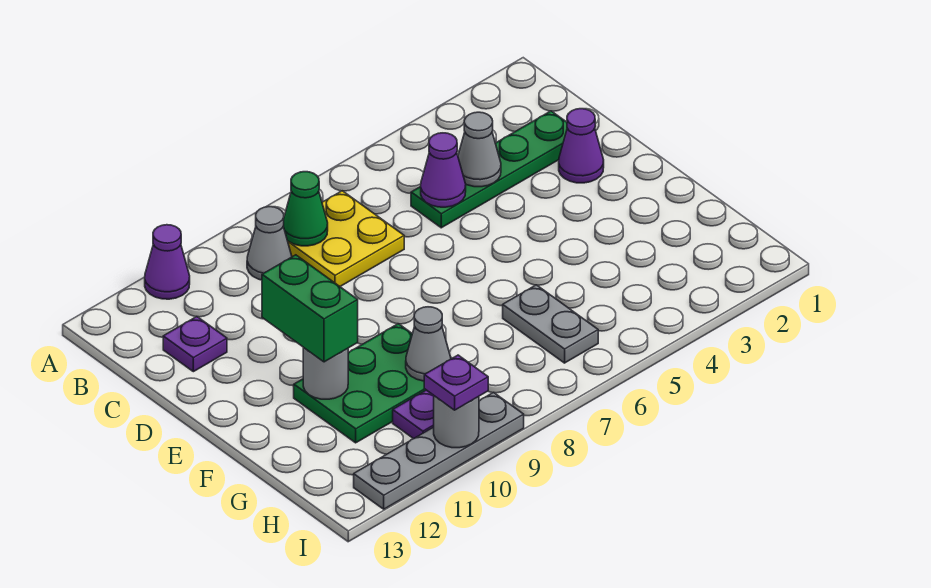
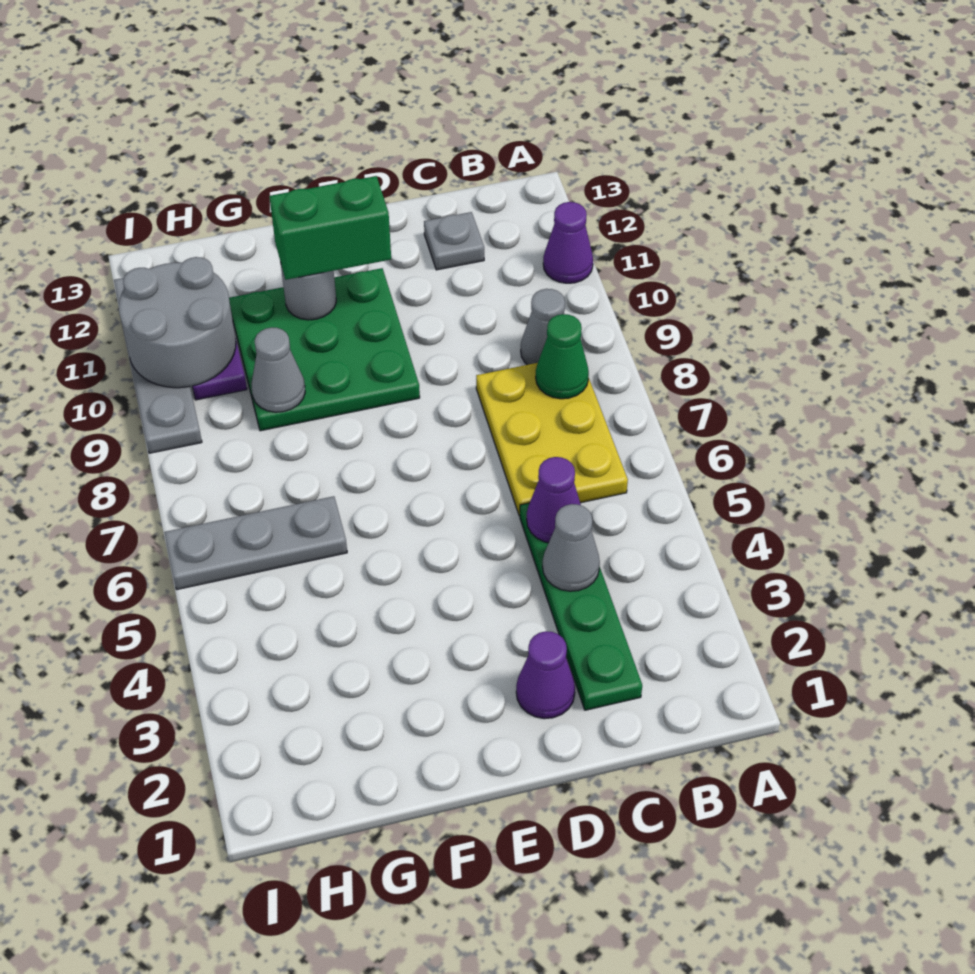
yellow 2x2 plate [288,191,404,286] -> yellow 2x3 plate [476,363,628,516]
purple 1x1 plate [163,317,227,372] -> grey 1x1 plate [424,212,484,270]
green 2x3 plate [294,324,426,443] -> green 3x3 plate [229,268,420,431]
grey 1x2 plate [503,285,598,363] -> grey 1x3 plate [164,496,347,589]
grey 1x1 round brick [434,396,479,448] -> grey 2x2 round brick [119,257,236,388]
purple 1x1 plate [424,355,488,410] -> none

